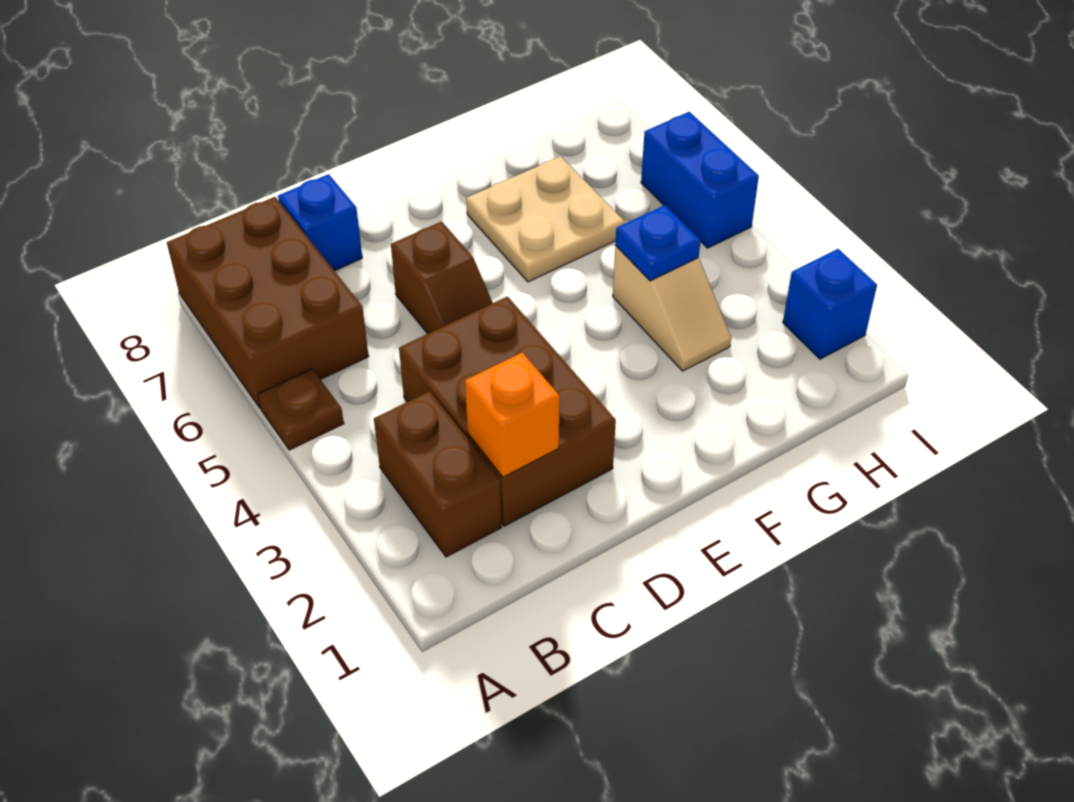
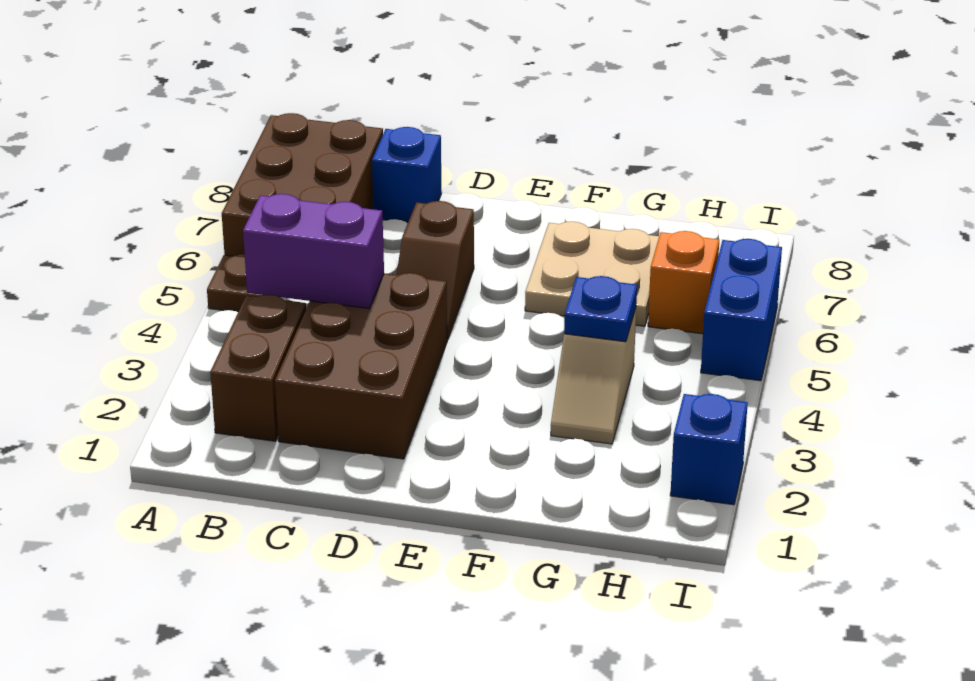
none -> purple 1x2 brick [243,194,384,308]
orange 1x1 brick [465,353,560,477] -> orange 1x1 brick moved to [648,231,719,334]

